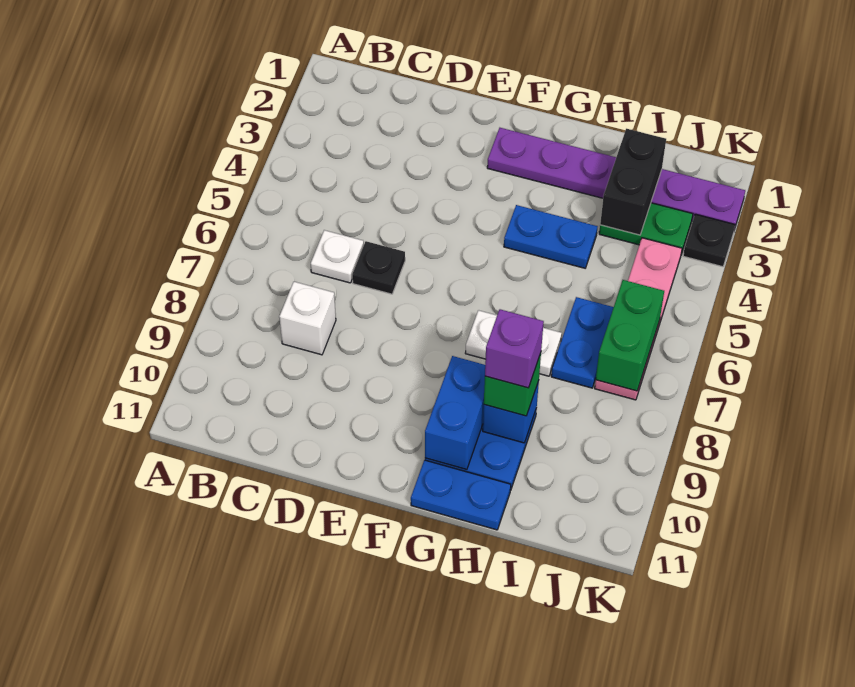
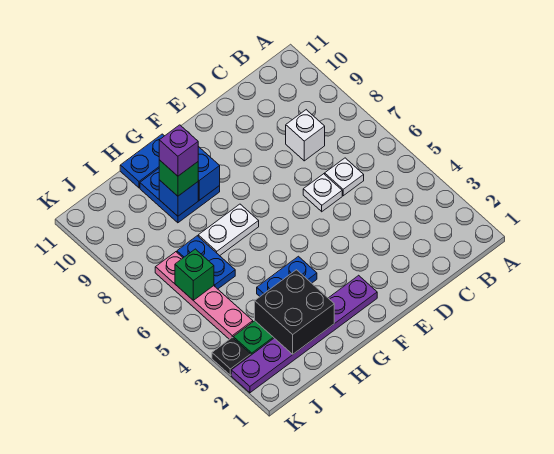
black 1x1 plate [352,241,405,294] -> white 1x1 plate [303,174,342,212]
black 1x2 brick [600,129,666,235] -> black 2x2 brick [255,270,334,354]
green 1x2 brick [596,280,664,391] -> green 1x1 brick [175,249,214,301]

